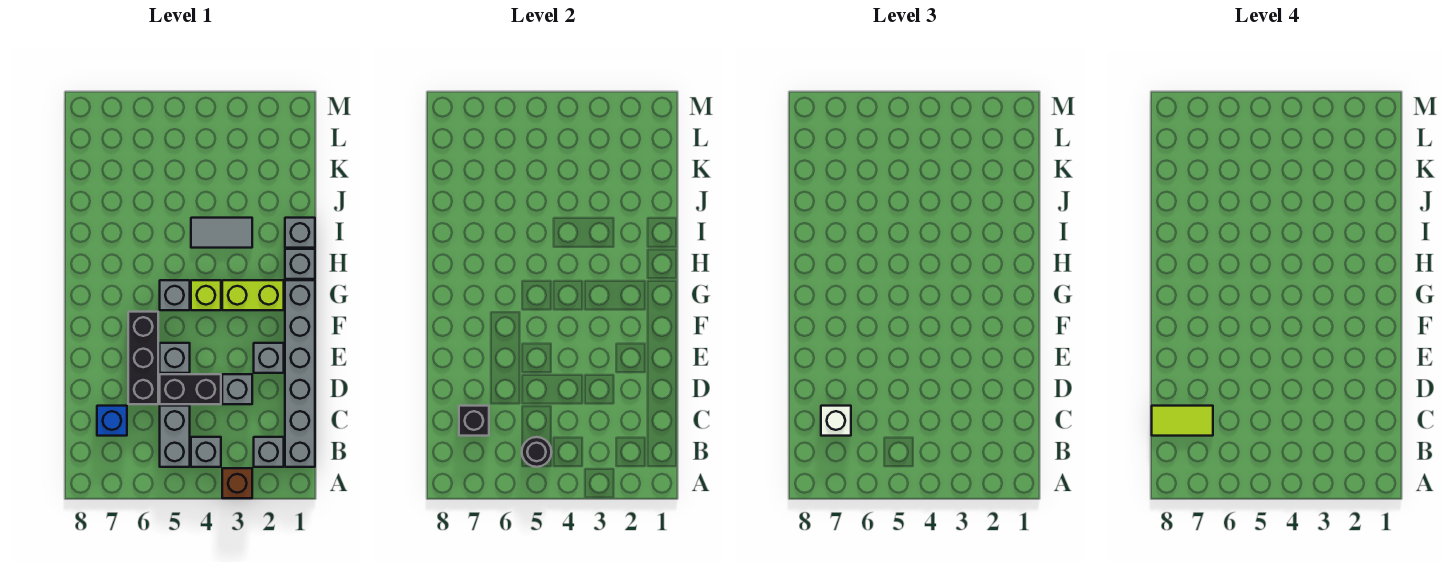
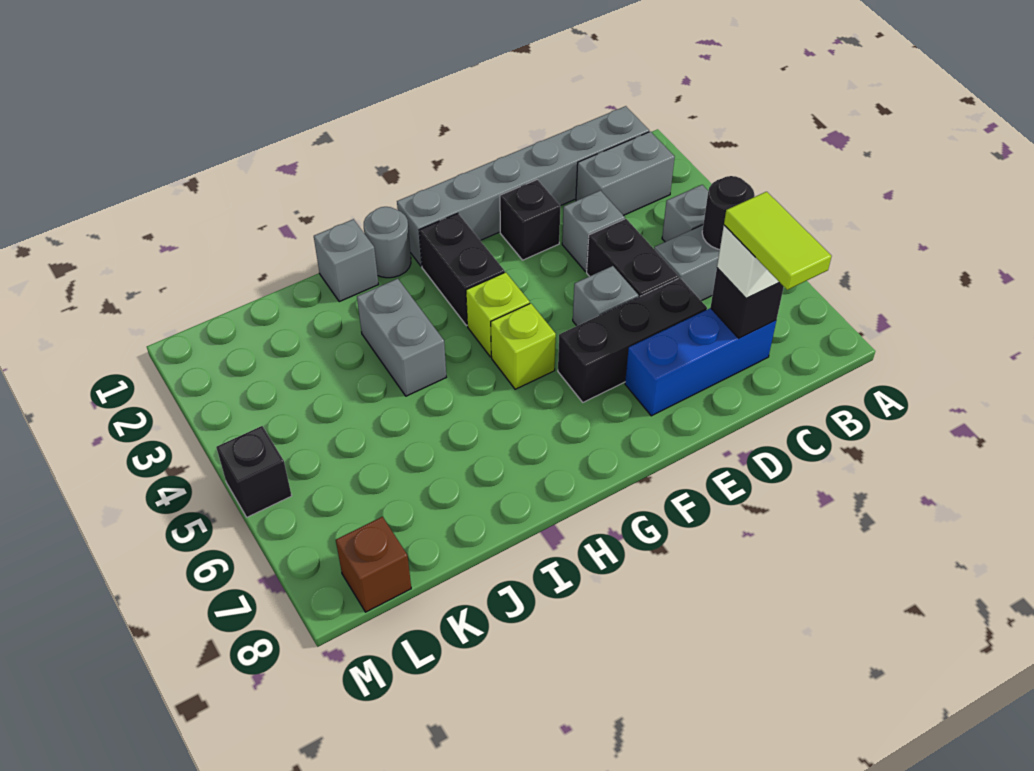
brown 1x1 brick [222,468,252,498] -> brown 1x1 brick moved to [336,517,411,612]
grey 1x1 brick [254,437,284,467] -> grey 1x2 brick [576,132,675,216]
blue 1x1 brick [97,406,127,436] -> blue 1x3 brick [625,308,776,416]
grey 1x1 brick [254,343,284,373] -> black 1x1 brick [500,180,560,260]
lime 1x2 brick [222,280,284,310] -> black 1x2 brick [419,213,505,326]
grey 1x1 brick [160,280,190,310] -> lime 1x1 brick [491,303,556,389]
grey 1x1 brick [285,249,315,279] -> grey 1x1 round brick [364,207,411,278]
grey 1x2 tile [191,218,252,248] -> grey 1x2 brick [357,279,446,396]
none -> black 1x1 brick [216,426,292,517]

